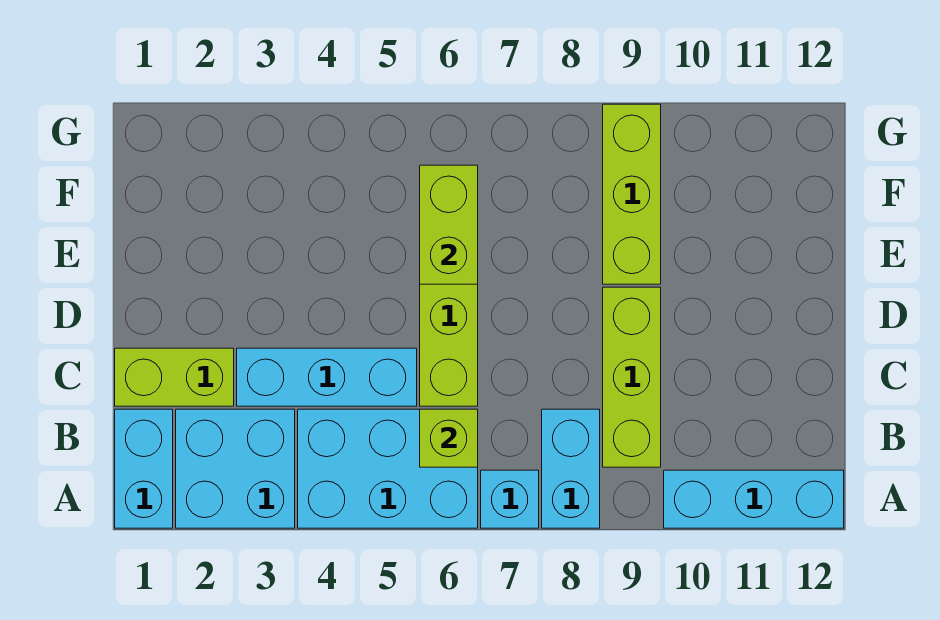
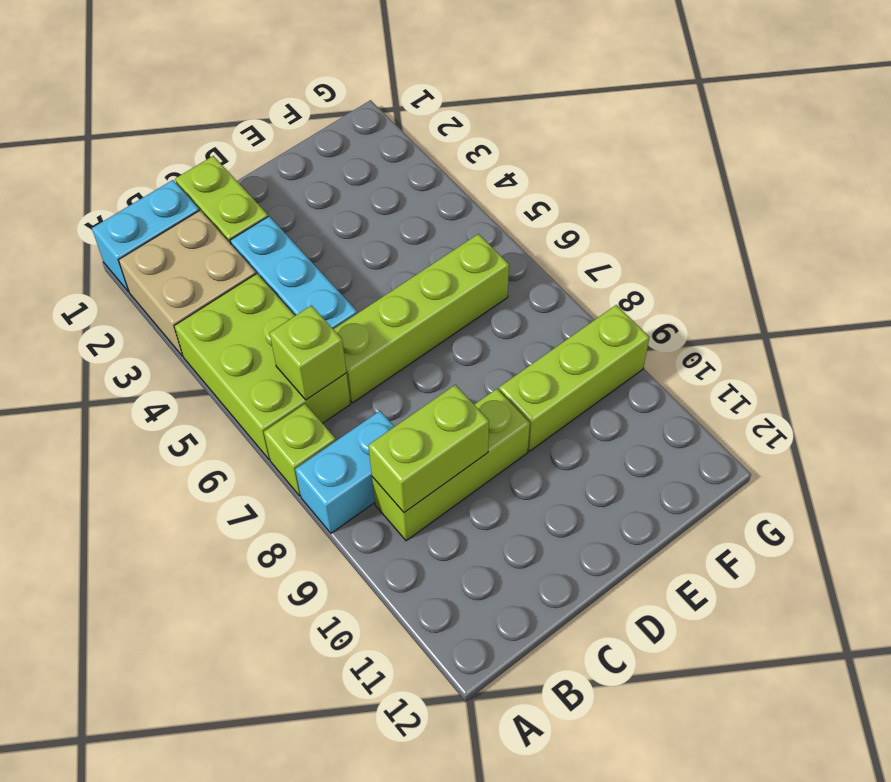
cyan 2x2 brick [176,409,295,528] -> tan 2x2 brick [119,210,256,356]
cyan 2x3 brick [298,409,478,528] -> lime 2x3 brick [174,274,350,460]
cyan 1x1 brick [481,470,539,528] -> lime 1x1 brick [264,404,336,496]
cyan 1x3 brick [664,470,844,528] -> none
lime 1x2 brick [420,165,478,284] -> lime 1x2 brick moved to [368,385,489,513]

